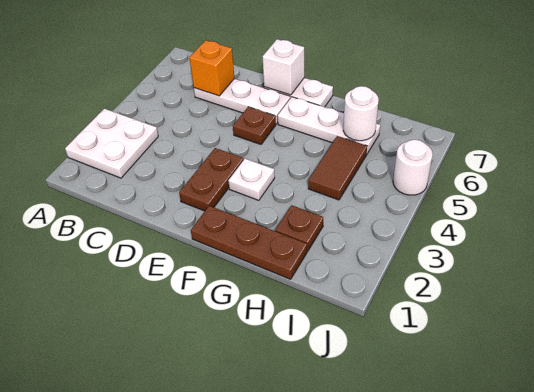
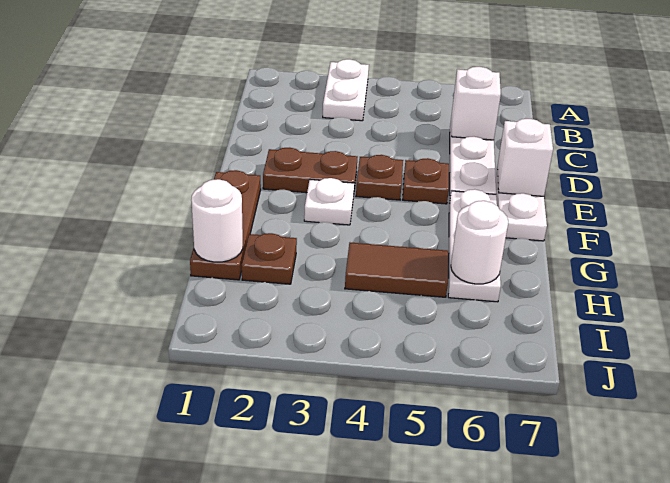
white 2x2 plate [65,109,158,178] -> white 1x2 plate [323,59,369,121]
orange 1x1 brick [189,40,234,96] -> white 1x1 brick [452,67,501,140]
none -> brown 1x1 plate [356,155,403,200]
white 1x1 round brick [393,140,433,195] -> white 1x1 round brick moved to [191,179,243,262]

